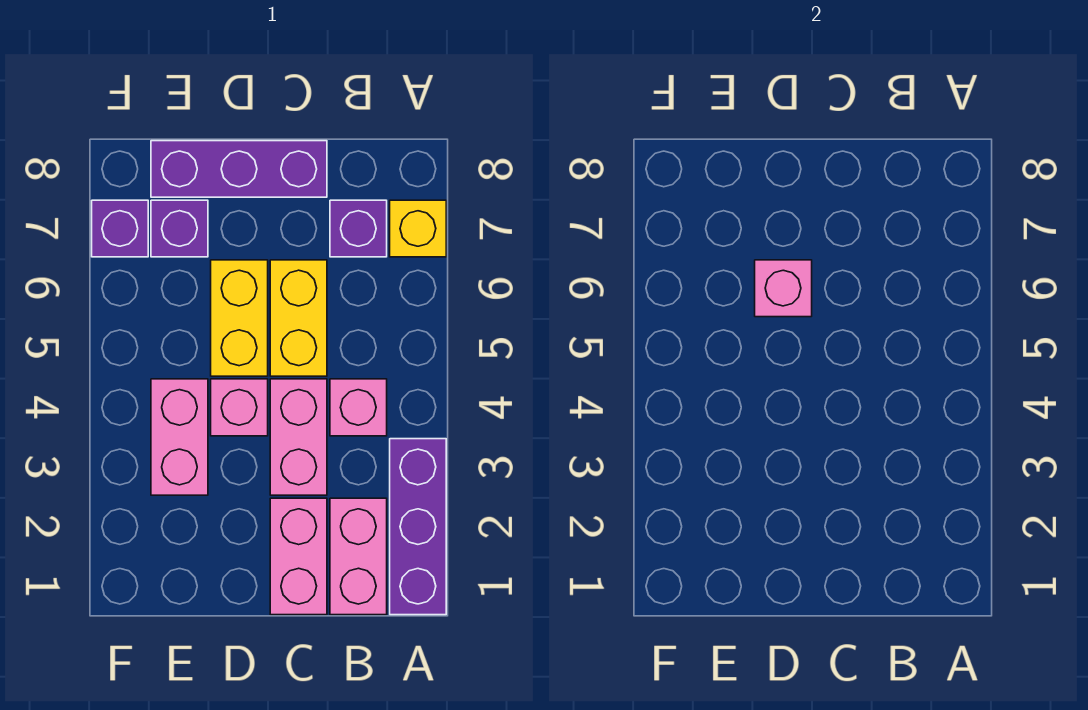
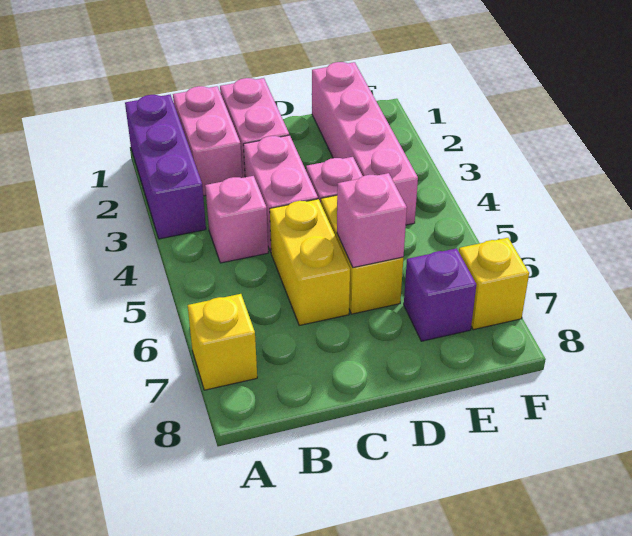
purple 1x1 brick [330,200,387,257] -> none
purple 1x3 brick [151,141,327,197] -> none
pink 1x2 brick [151,379,208,495] -> pink 1x4 brick [312,62,418,225]
purple 1x1 brick [92,200,148,257] -> yellow 1x1 brick [459,238,529,330]

